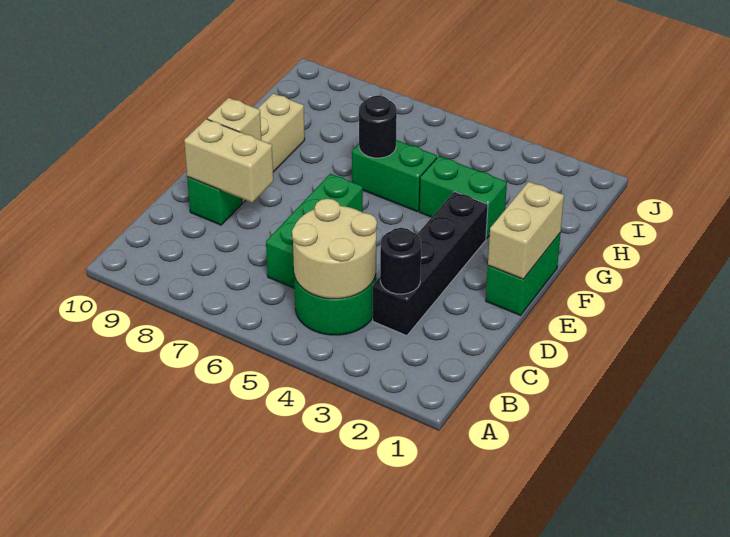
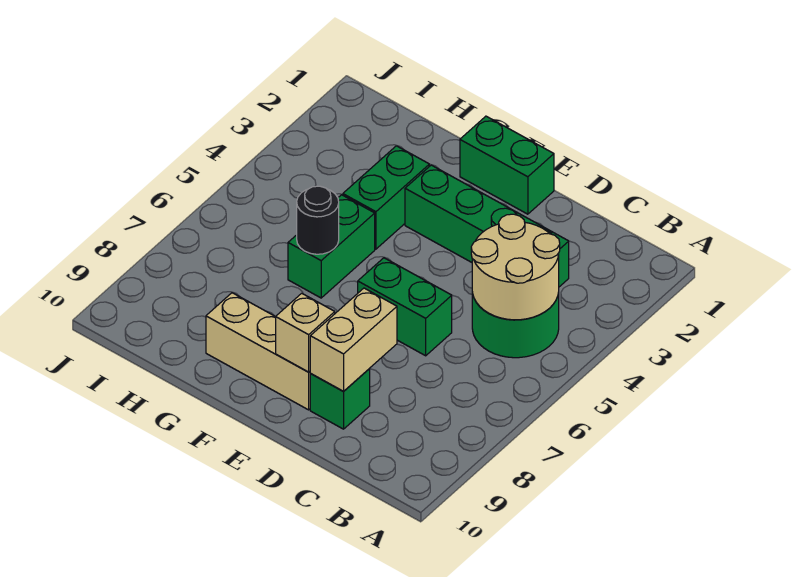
black 1x4 brick [373,192,488,336] -> green 1x4 brick [405,165,569,287]
black 1x1 round brick [380,228,421,294] -> none
green 1x3 brick [266,174,363,289] -> green 1x2 brick [358,258,452,356]
tan 1x2 brick [488,182,564,279] -> none

